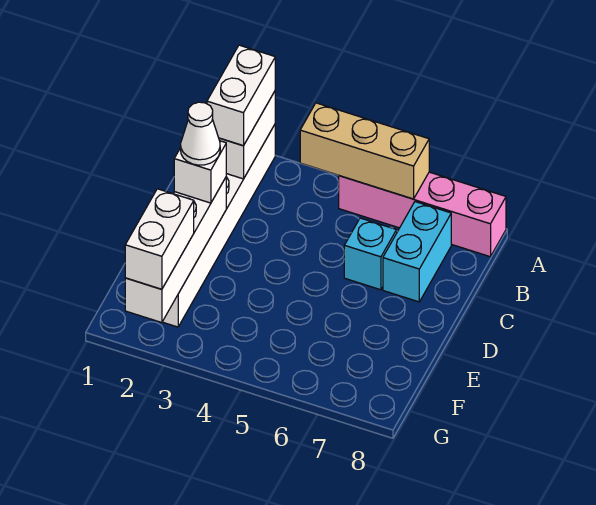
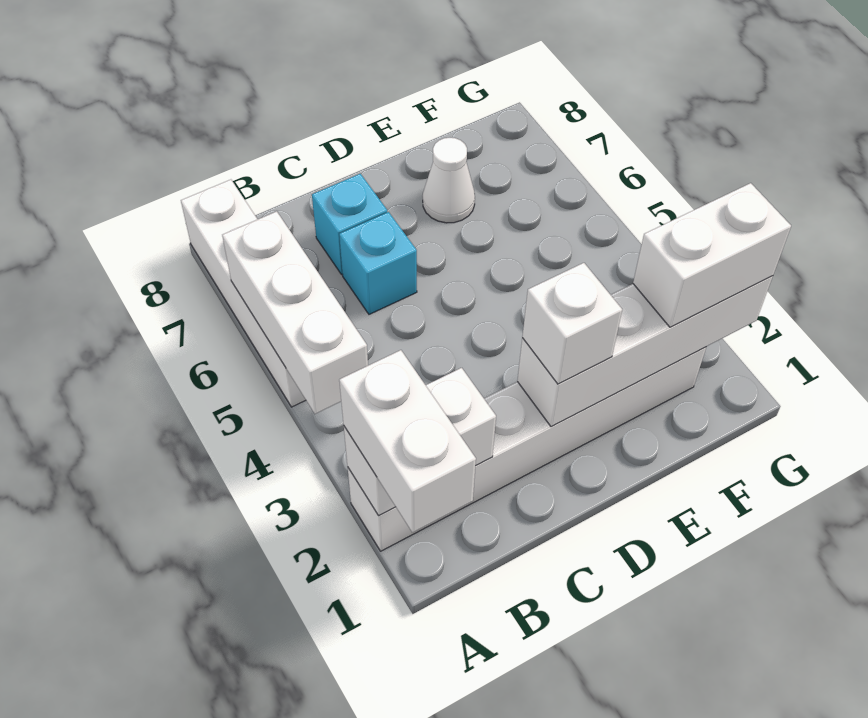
white 1x2 brick [207,45,275,146] -> white 1x2 brick turned to [339,350,476,533]
tan 1x3 brick [300,103,429,199] -> white 1x3 brick [222,211,368,414]
pink 1x4 brick [339,172,506,257] -> white 1x4 brick [181,180,306,407]
cyan 1x2 brick [383,202,451,302] -> cyan 1x1 brick [312,174,387,275]
white 1x1 cone [181,102,220,165] -> white 1x1 cone moved to [423,138,475,223]

